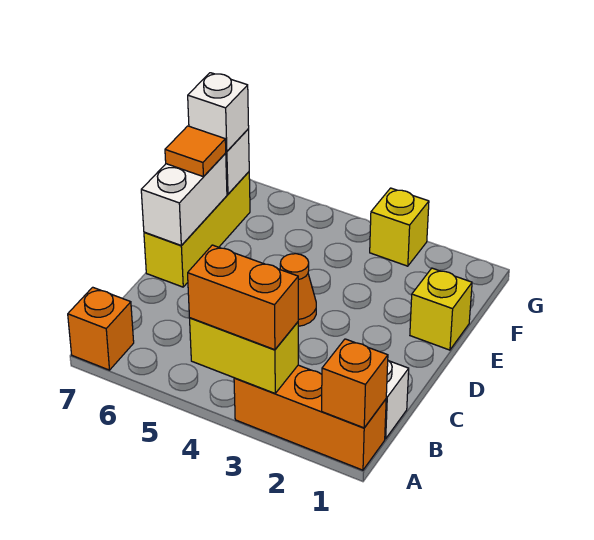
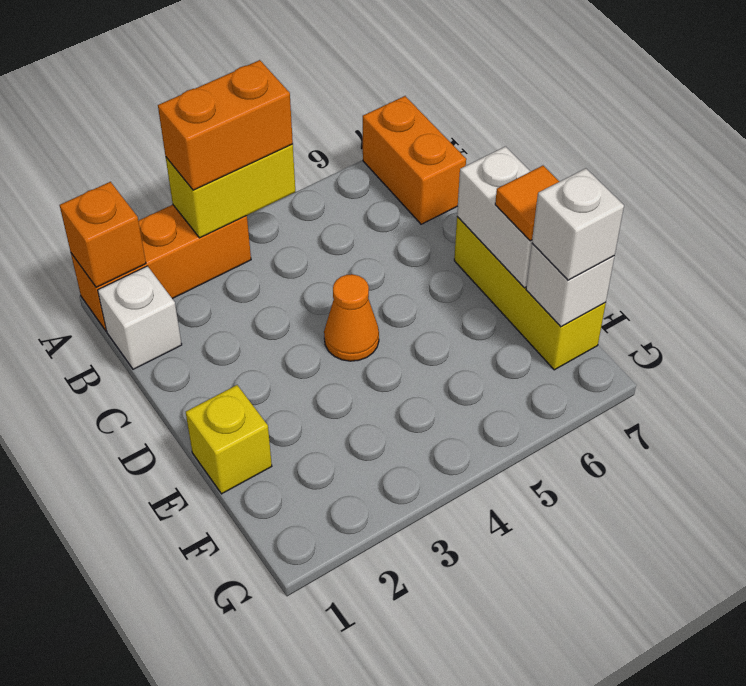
orange 1x1 brick [68,287,134,370] -> orange 1x2 brick [363,96,466,224]
yellow 1x1 brick [370,188,429,266] -> none

